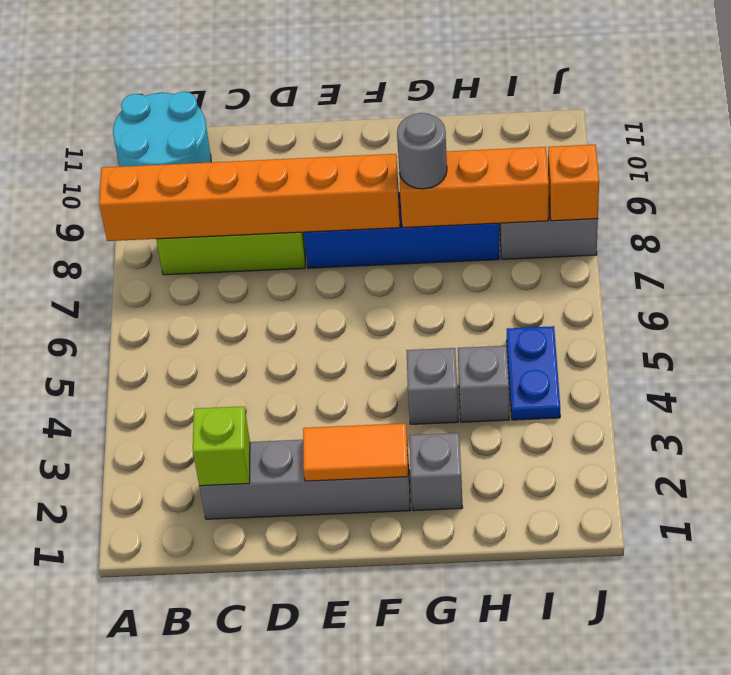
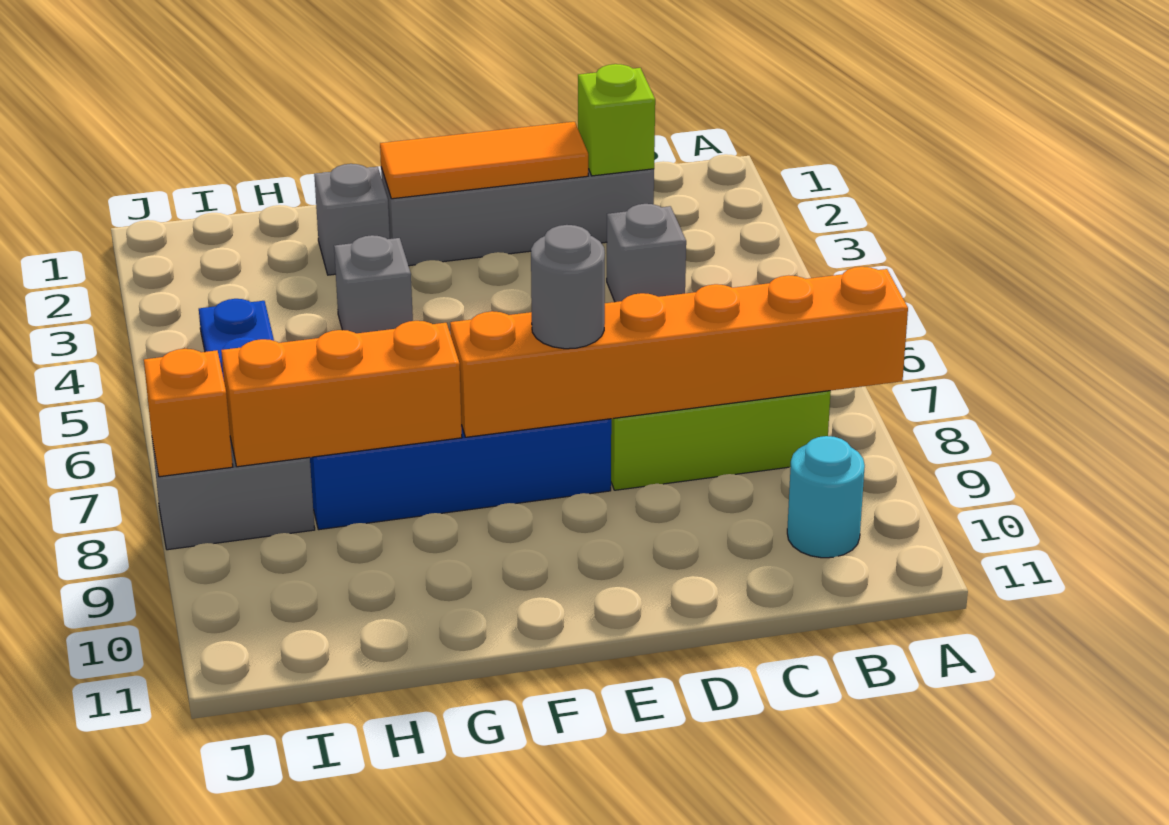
cyan 2x2 round brick [113,92,211,167] -> cyan 1x1 round brick [787,436,865,558]
orange 1x2 tile [303,423,408,481] -> orange 1x3 tile [380,122,588,199]
grey 1x1 round brick [397,113,447,189] -> grey 1x1 round brick moved to [531,225,605,349]
grey 1x1 brick [458,346,509,422] -> grey 1x1 brick moved to [607,204,686,302]

